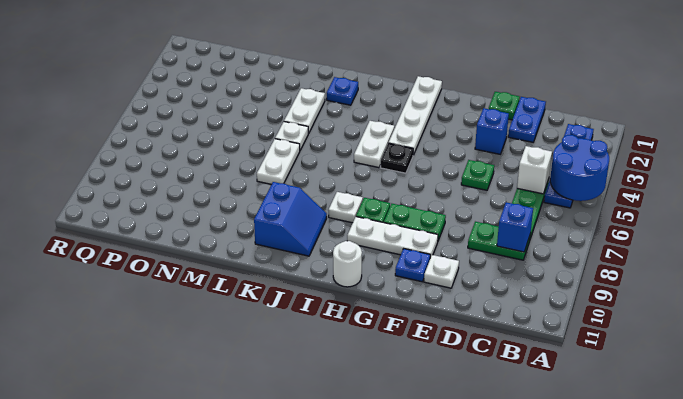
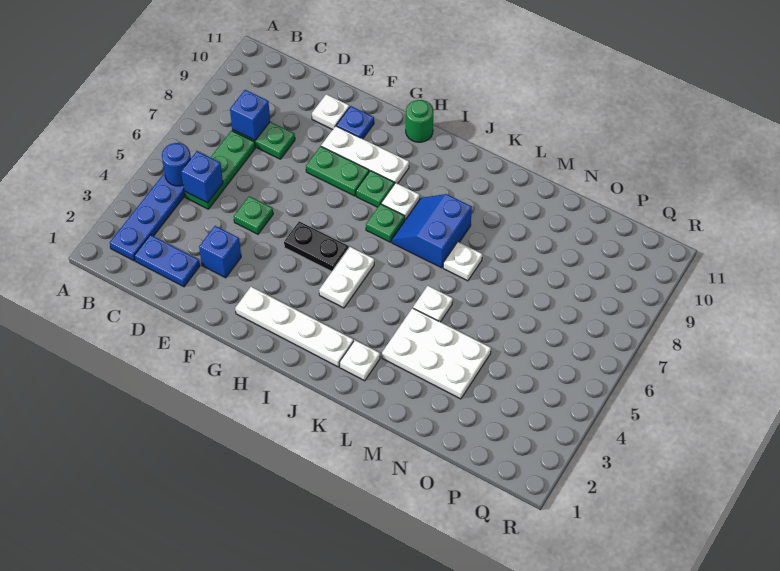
blue 2x2 round brick [550,135,609,201] -> blue 1x1 round brick [162,143,191,186]
white 1x1 brick [517,146,552,194] -> blue 1x1 brick [181,151,223,203]
blue 1x2 plate [508,97,546,142] -> blue 1x2 plate turned to [134,235,200,287]
green 1x1 plate [489,92,520,120] -> green 1x1 plate moved to [366,204,405,242]
white 1x4 plate [388,76,442,155] -> white 1x4 plate turned to [235,287,354,367]
black 1x1 plate [380,143,413,173] -> black 1x2 plate [284,221,349,272]
white 1x1 round brick [333,241,362,287] -> green 1x1 round brick [406,100,433,142]
blue 2x2 slope [254,182,327,256] -> blue 2x2 slope moved to [392,194,472,268]
blue 1x1 plate [327,77,358,105] -> white 1x1 plate [339,340,380,381]
white 1x2 plate [284,88,325,133] -> white 2x3 plate [382,308,491,399]
white 1x2 plate [257,139,300,184] -> white 1x1 plate [443,242,482,281]

